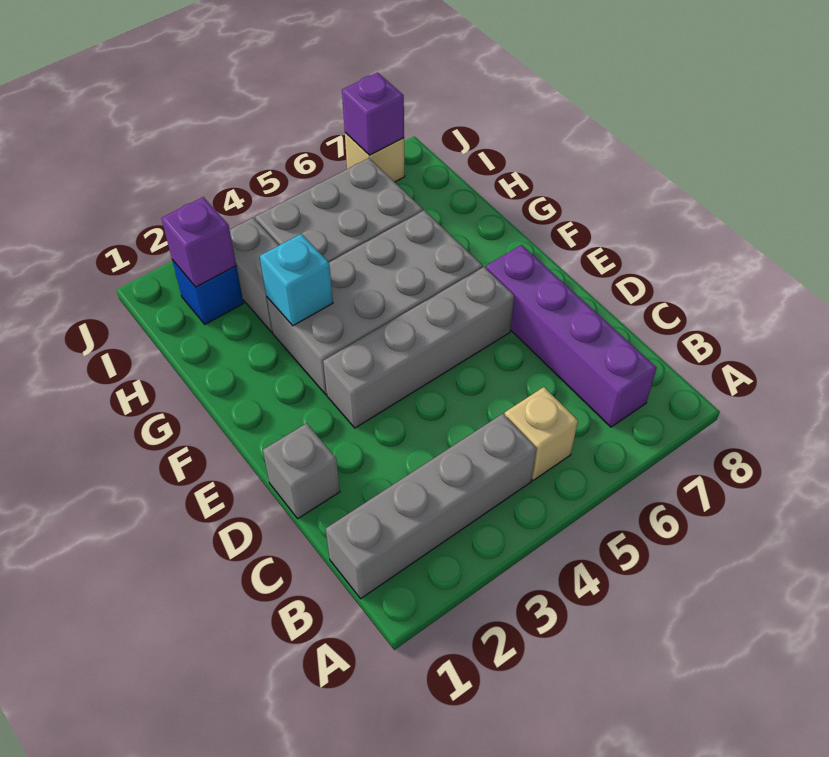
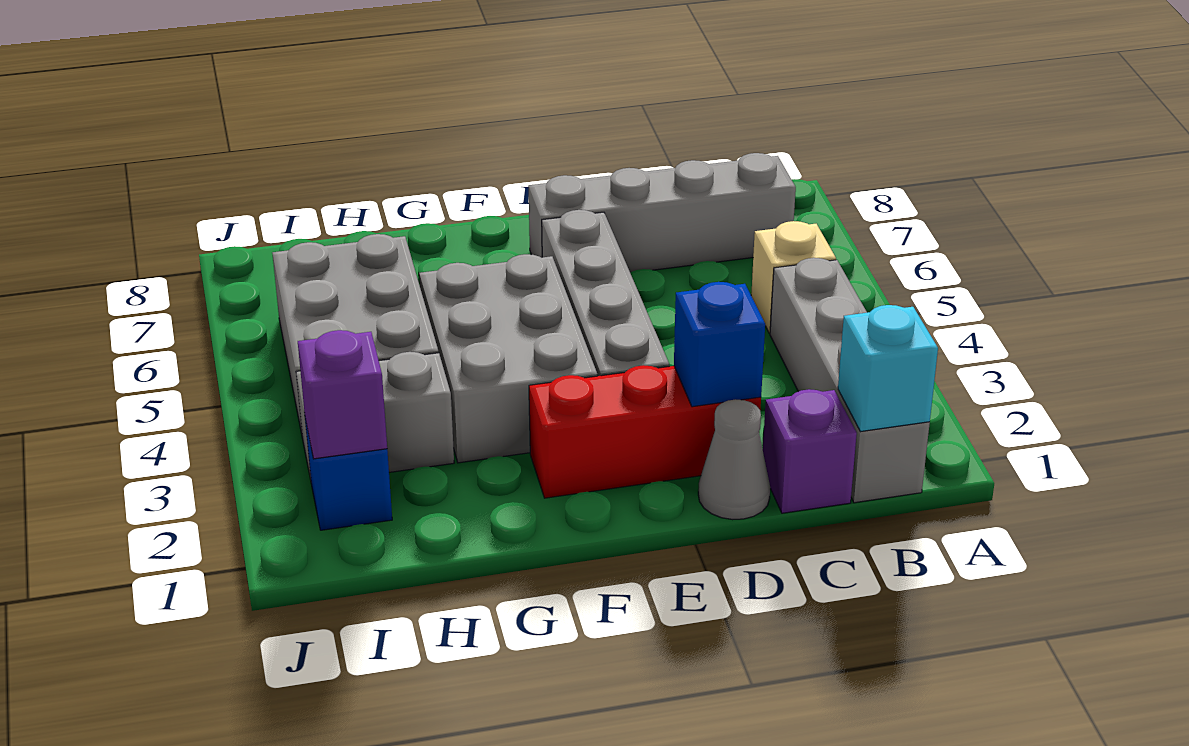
purple 1x4 brick [486,245,657,427] -> grey 1x4 brick [528,153,796,272]
grey 1x1 brick [263,423,340,519] -> grey 1x1 cone [698,399,770,520]
none -> red 1x3 brick [529,365,761,498]
none -> blue 1x1 brick [674,282,765,407]
grey 2x4 brick [267,210,483,395] -> grey 2x3 brick [419,254,597,463]
cyan 1x1 brick [260,234,333,326] -> cyan 1x1 brick moved to [838,305,938,432]
tan 1x1 brick [345,133,405,182] -> none
purple 1x1 brick [342,73,404,155] -> purple 1x1 brick moved to [763,389,857,513]

